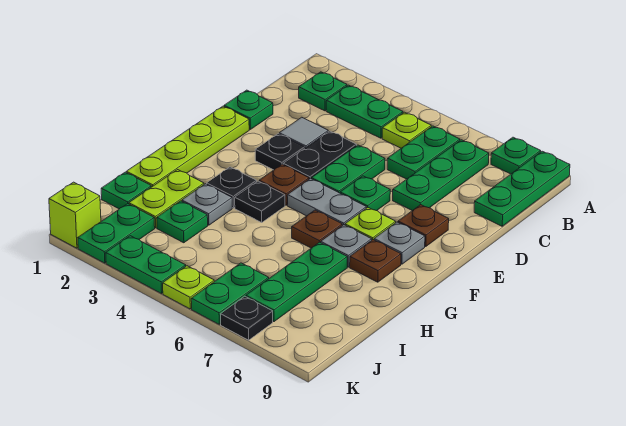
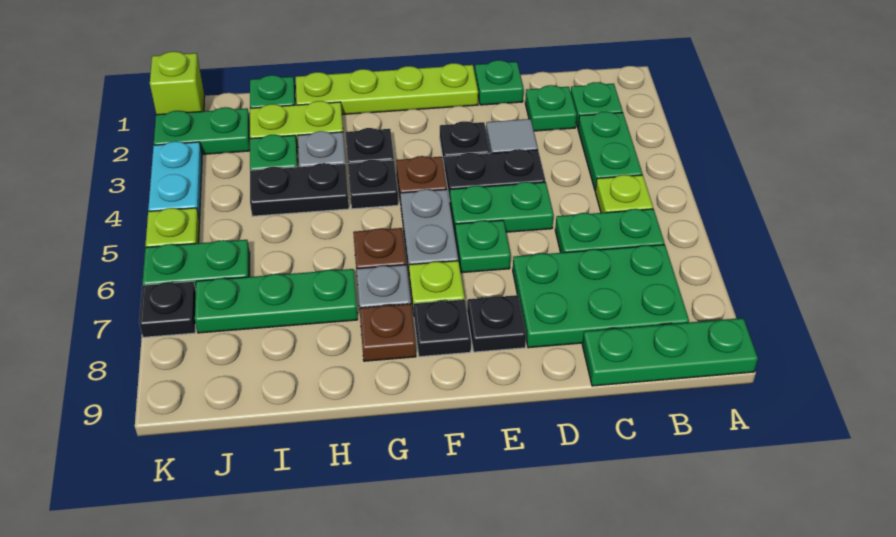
green 1x1 plate [491,137,541,174] -> green 1x1 plate moved to [525,85,577,131]
green 1x3 plate [393,140,489,211] -> green 2x3 plate [513,245,689,348]
brown 1x1 plate [398,205,449,247] -> black 1x1 plate [467,295,526,352]
grey 1x1 plate [374,222,425,264] -> black 1x1 plate [414,299,471,357]
none -> black 1x2 plate [250,163,349,216]
green 1x2 plate [106,236,186,294] -> cyan 1x2 plate [148,141,202,220]

